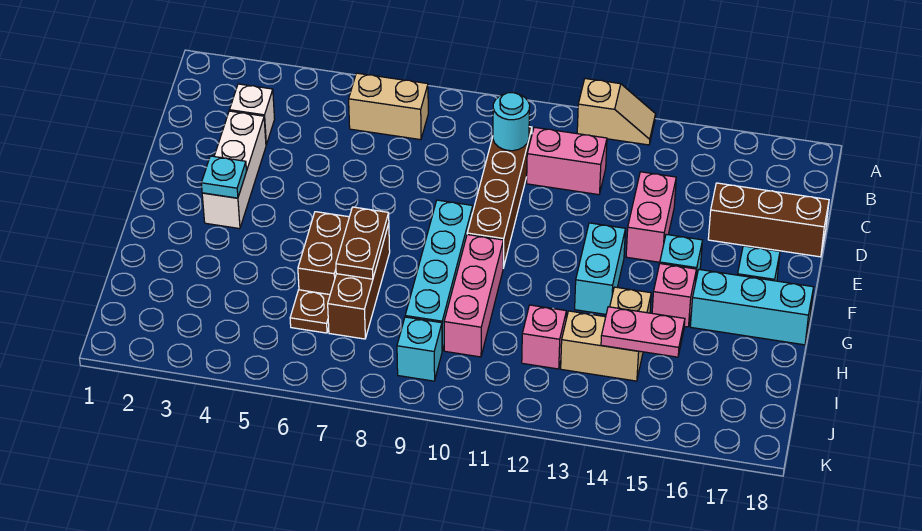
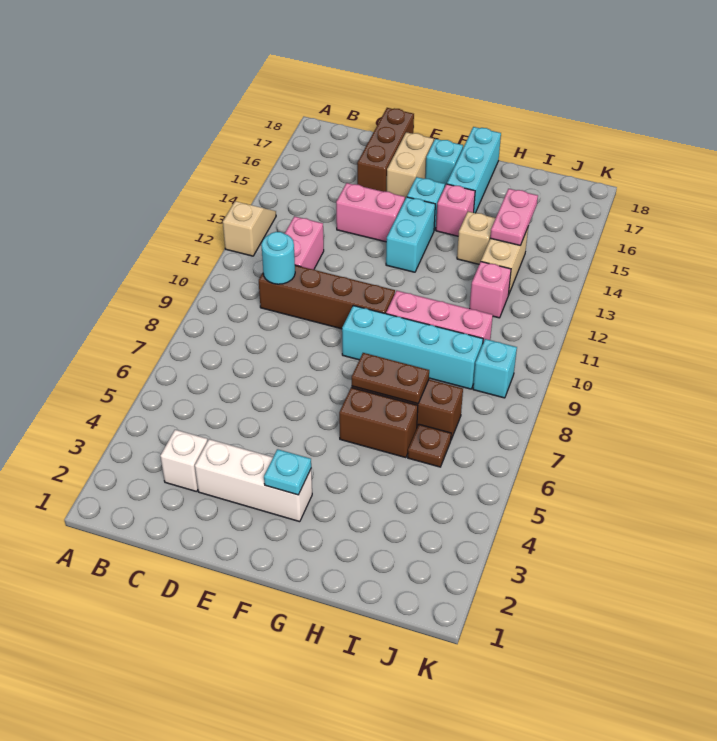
tan 1x2 brick [349,73,428,140] -> tan 1x2 brick moved to [387,132,434,199]
cyan 1x2 brick [575,223,625,314] -> cyan 1x2 brick turned to [386,197,435,272]

